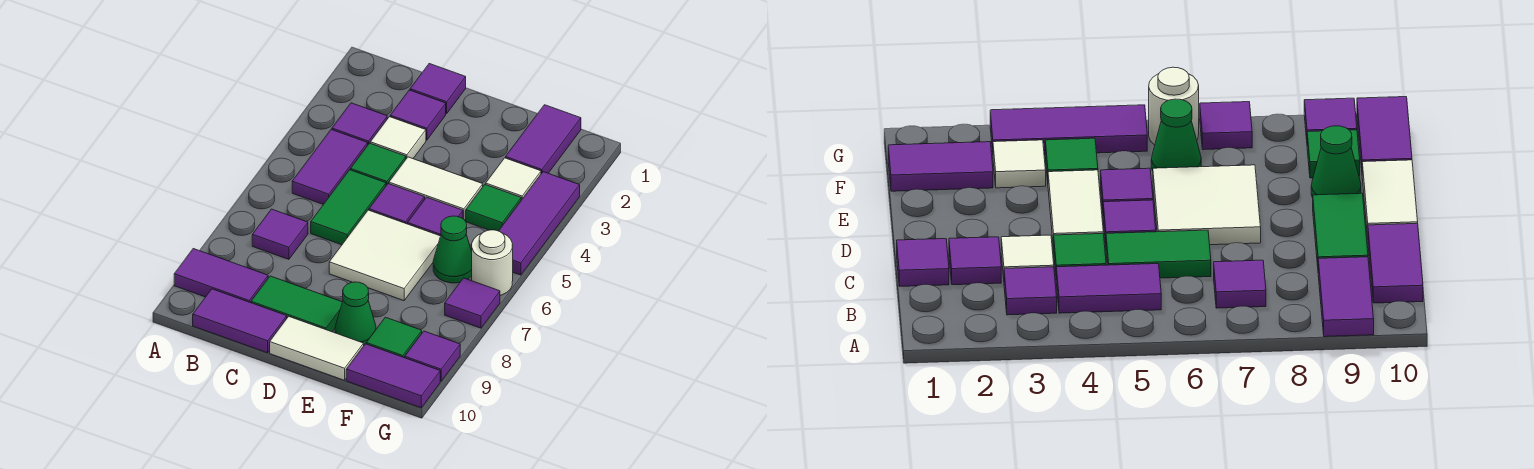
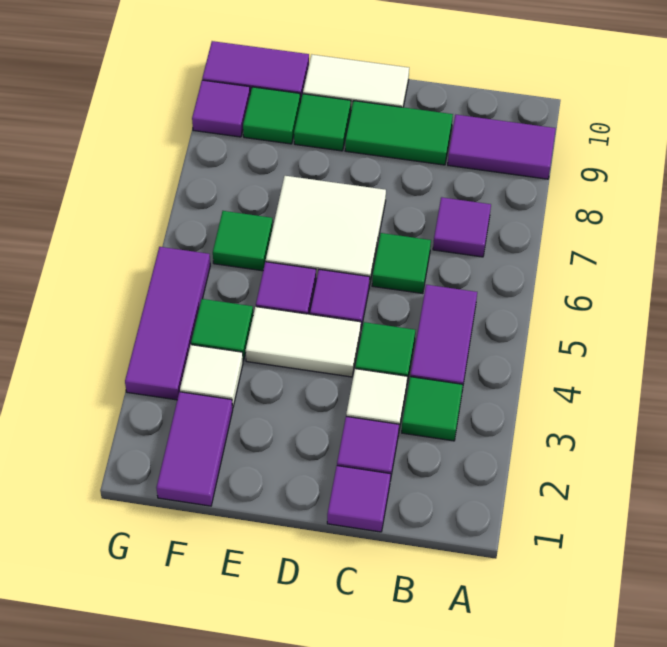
purple 1x1 tile [332,103,387,144] -> green 1x1 tile [402,377,463,441]
purple 1x2 tile [193,289,287,353] -> none
green 1x2 tile [311,170,386,245] -> green 1x1 tile [372,233,431,294]
green 1x1 cone [335,282,376,345] -> green 1x1 tile [294,94,351,151]
green 1x1 cone [433,216,472,283] -> green 1x1 tile [213,211,273,271]
white 1x1 round brick [472,230,513,295] -> none
purple 1x1 tile [445,278,500,328] -> none

